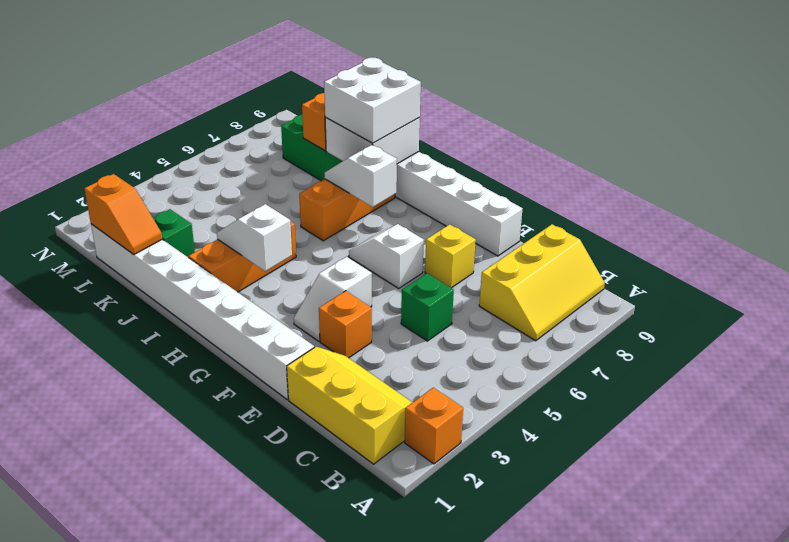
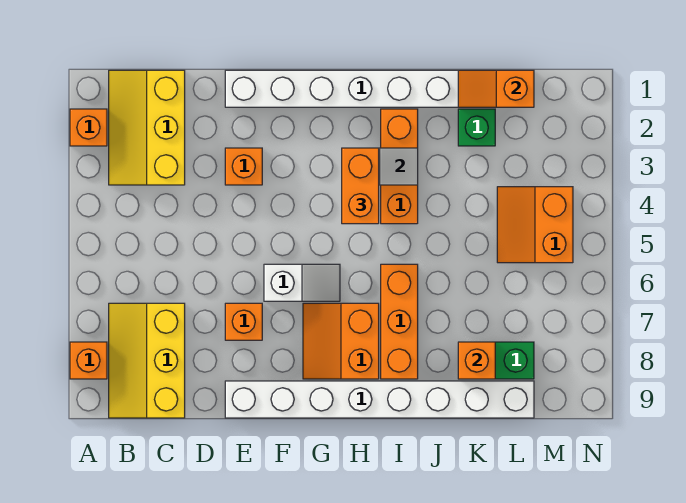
none -> orange 1x1 brick [70,342,107,379]
yellow 2x3 slope [287,347,413,464] -> yellow 2x3 slope turned to [109,70,185,185]
green 1x1 brick [401,273,454,341] -> none
yellow 1x1 brick [425,224,476,288] -> orange 1x1 brick [225,303,262,340]
white 1x2 slope [294,257,372,341] -> none
none -> orange 2x2 slope [303,303,379,379]
none -> orange 1x2 brick [342,148,379,224]
white 1x2 slope [325,145,397,207] -> none
white 2x2 brick [325,117,420,164] -> none
white 2x2 brick [324,58,421,143] -> none
none -> orange 2x2 slope [497,187,573,263]

